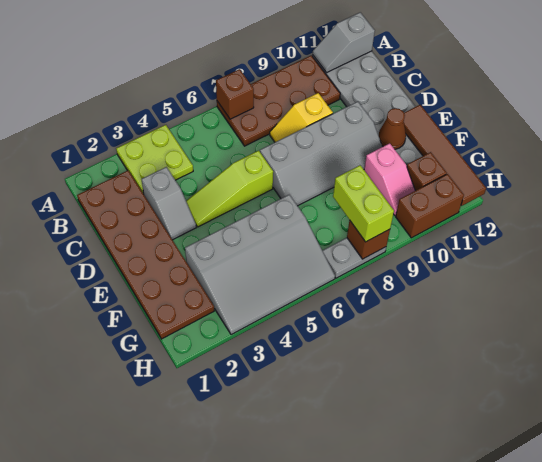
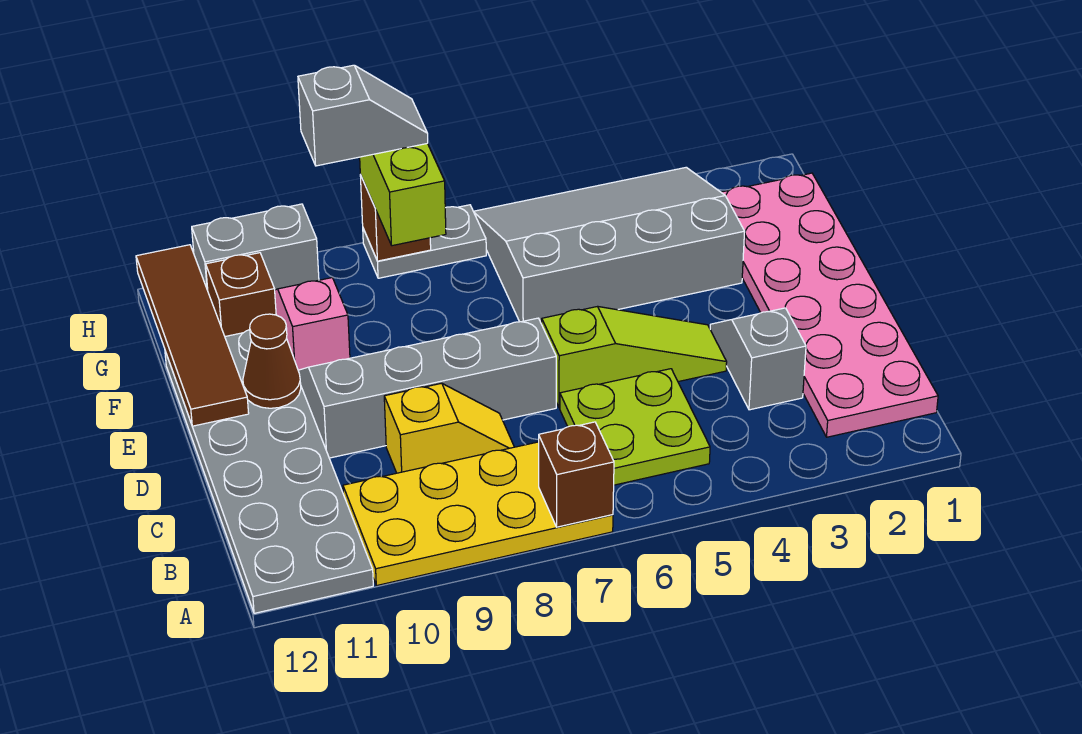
lime 2x2 plate [116,125,193,194] -> lime 2x2 plate moved to [560,369,710,485]
brown 2x4 plate [217,55,340,146] -> yellow 2x4 plate [343,442,613,586]
grey 1x2 slope [313,12,375,73] -> grey 1x2 slope moved to [298,65,428,166]
brown 2x6 plate [77,170,214,339] -> pink 2x6 plate [721,173,938,437]
brown 1x2 brick [396,174,464,238] -> grey 1x2 brick [192,204,319,290]

